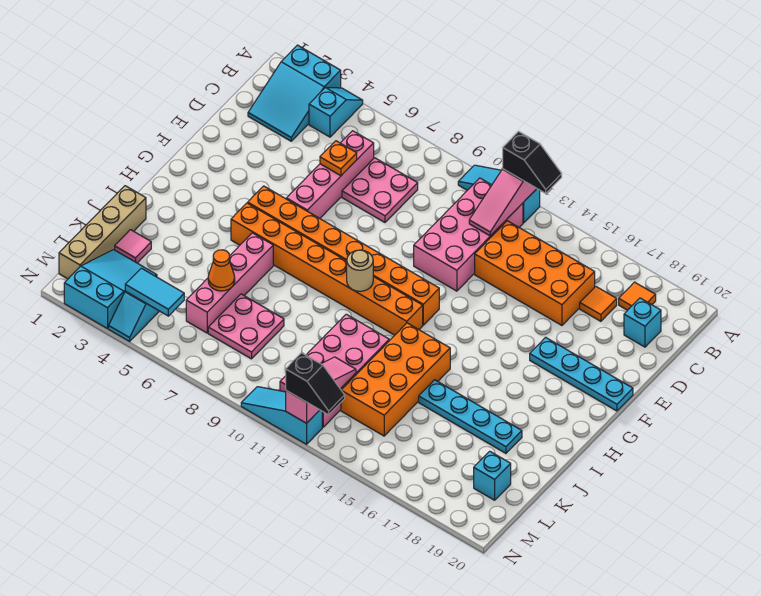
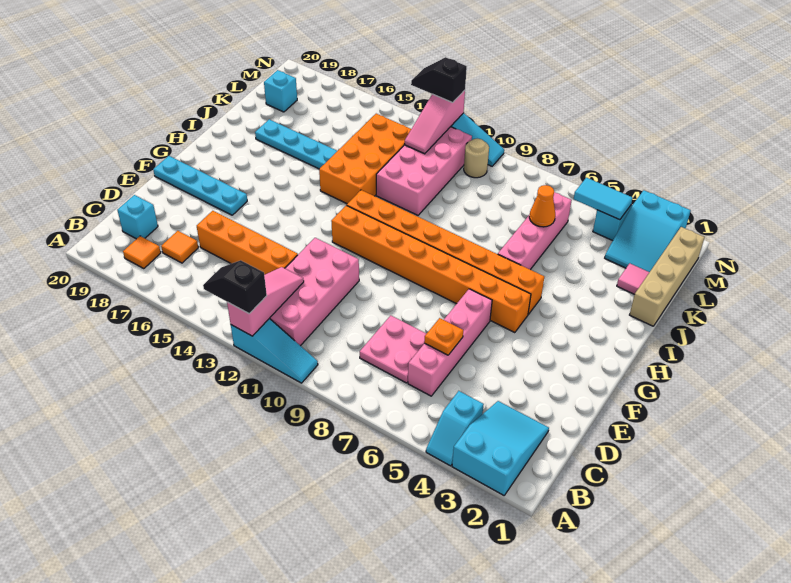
orange 2x4 brick [475,221,595,325] -> orange 1x4 brick [197,211,298,275]
tan 1x1 round brick [347,250,373,291] -> tan 1x1 round brick moved to [464,139,489,178]
pink 2x2 plate [208,294,284,359] -> none

